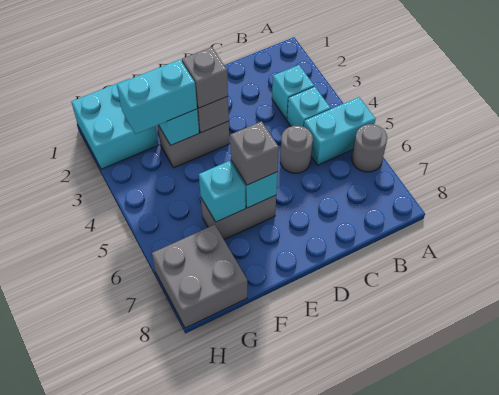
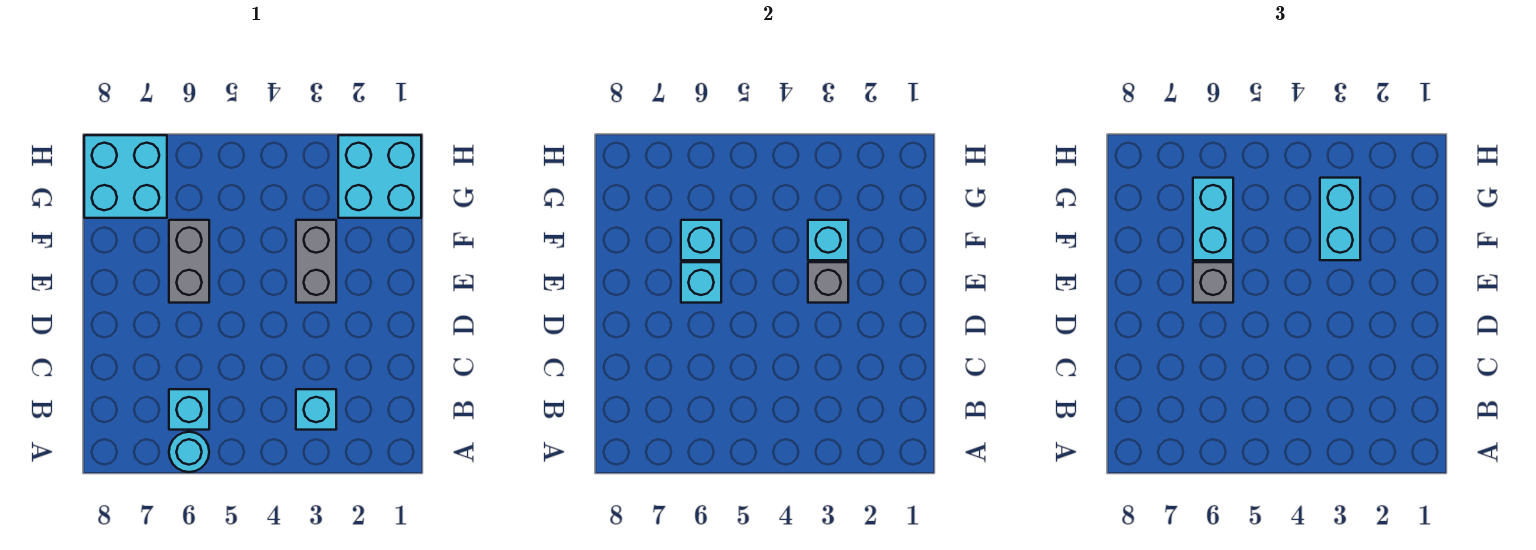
cyan 1x2 brick [304,97,376,165] -> cyan 1x2 brick moved to [1193,178,1233,260]
grey 1x1 round brick [352,124,387,172] -> cyan 1x1 round brick [169,432,209,472]
cyan 1x1 brick [287,87,330,127] -> cyan 1x1 brick moved to [169,389,209,430]
grey 1x1 round brick [280,126,313,173] -> none
grey 1x1 brick [182,47,228,108] -> none
grey 2x2 brick [152,225,247,328] -> cyan 2x2 brick [84,135,167,218]

